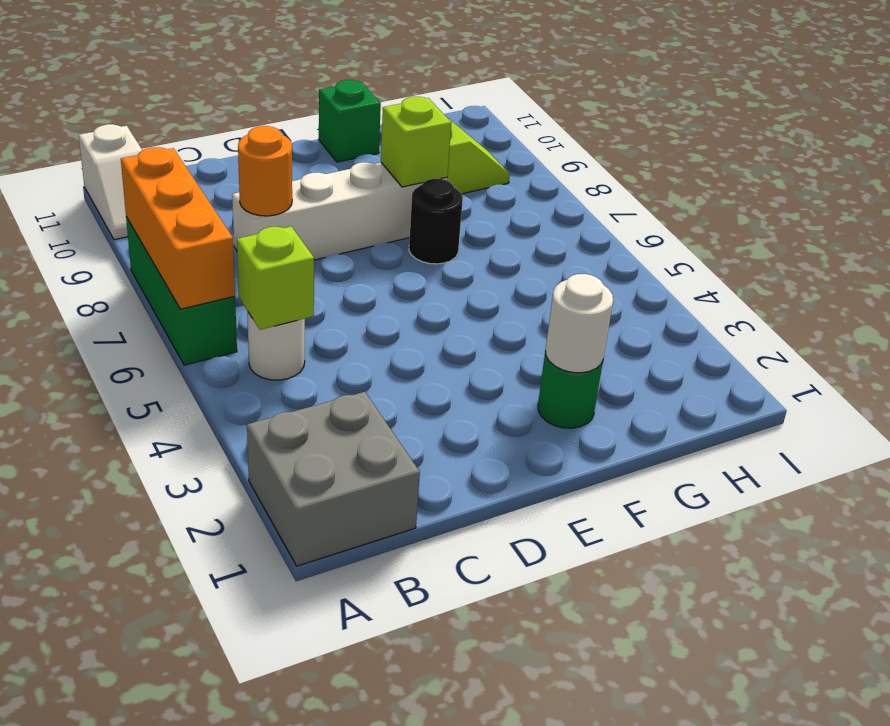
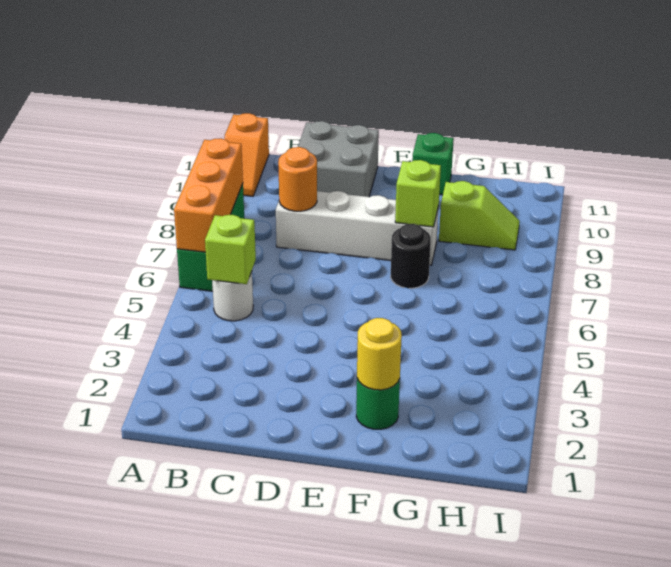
grey 2x2 brick [247,392,420,566] -> grey 2x2 brick moved to [298,121,379,197]
white 1x2 slope [79,124,142,240] -> orange 1x2 slope [224,113,269,196]
white 1x1 round brick [545,274,613,373] -> yellow 1x1 round brick [357,318,402,390]

